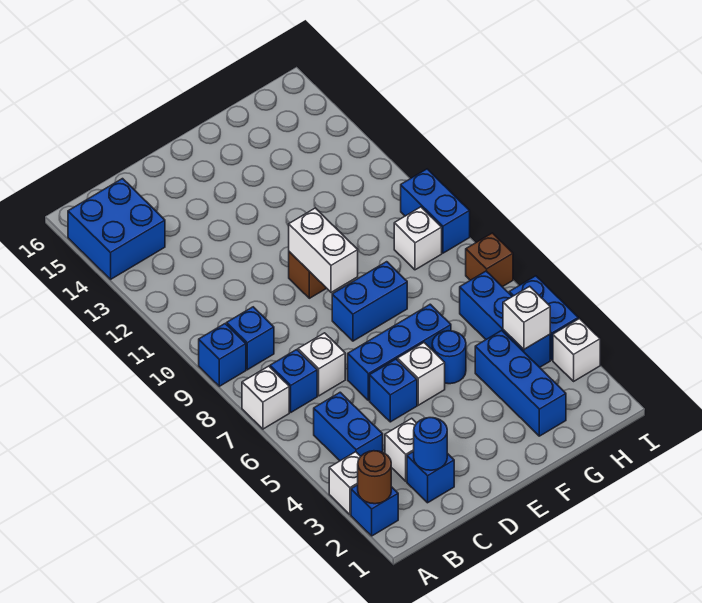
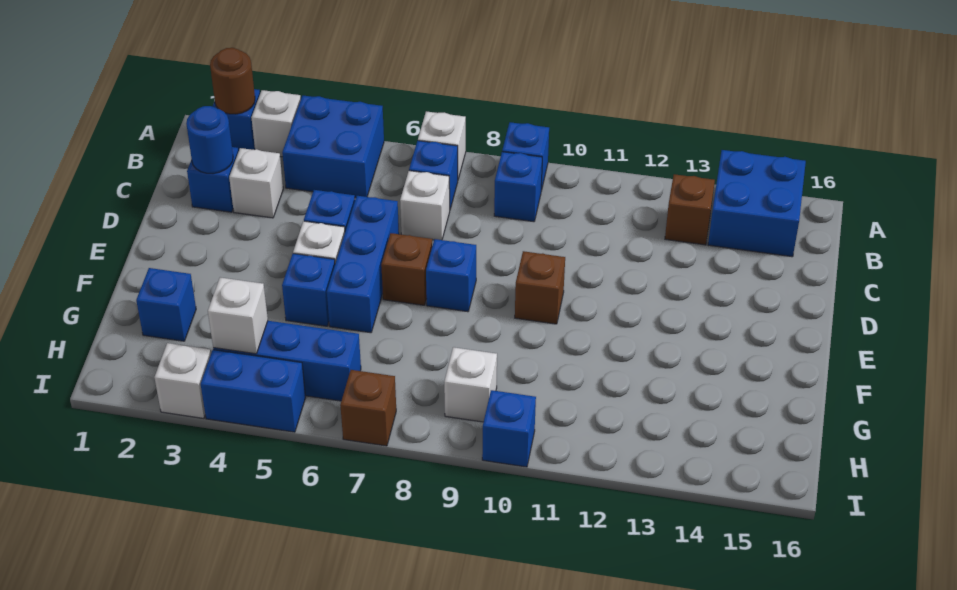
blue 1x2 brick [314,392,383,461] -> blue 2x2 brick [282,96,384,197]
none -> brown 1x1 brick [665,174,715,245]
none -> brown 1x1 brick [381,233,432,305]
blue 1x2 brick [332,262,407,341] -> blue 1x1 brick [426,239,476,312]
white 1x2 brick [289,208,358,292] -> none
blue 1x1 round brick [432,331,466,384] -> blue 1x1 brick [282,254,335,326]
blue 1x3 brick [475,330,566,436] -> blue 1x1 brick [136,268,196,341]
blue 1x2 brick [401,169,470,253] -> blue 1x1 brick [482,390,536,467]

